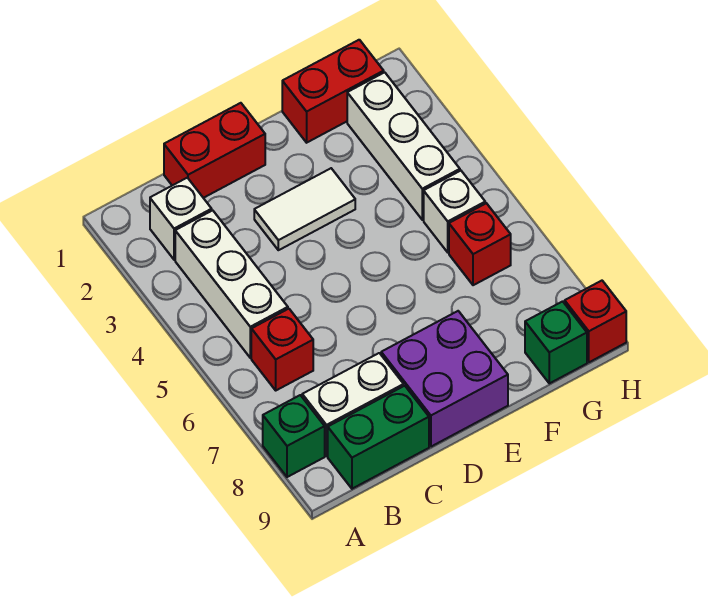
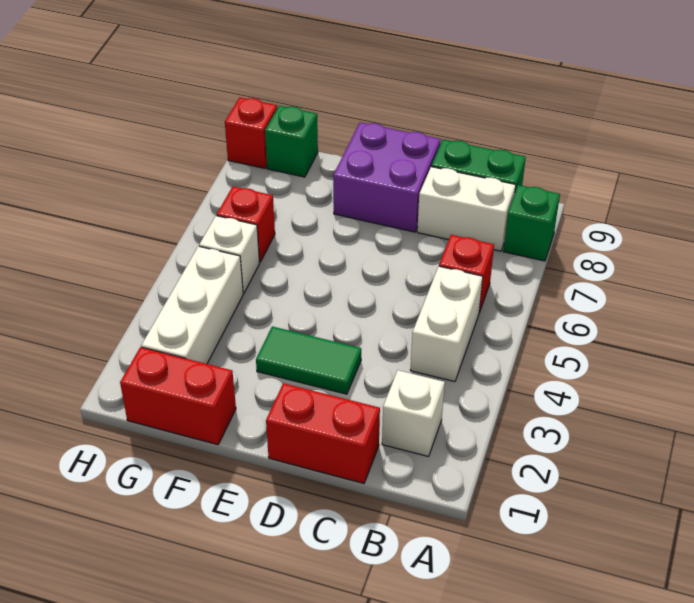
white 1x3 brick [175,210,288,358] -> white 1x2 brick [410,266,483,382]
white 1x2 tile [254,168,355,250] -> green 1x2 tile [256,326,361,394]

